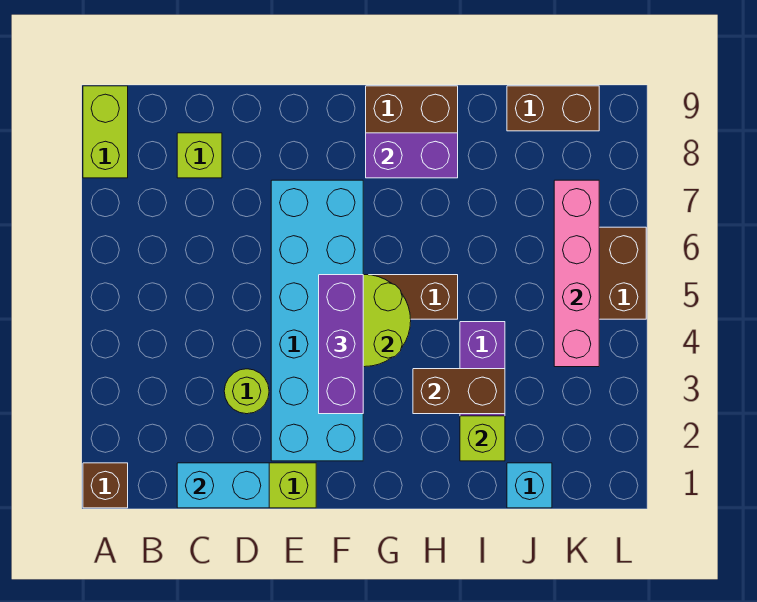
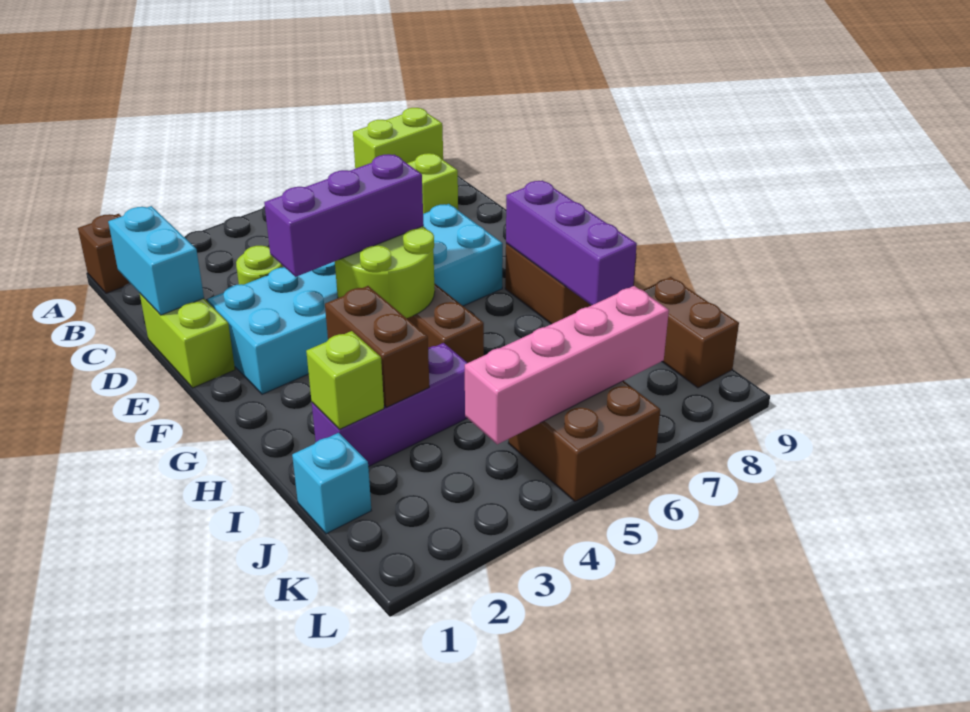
purple 1x2 brick [366,133,458,178] -> purple 1x3 brick [506,180,637,305]

